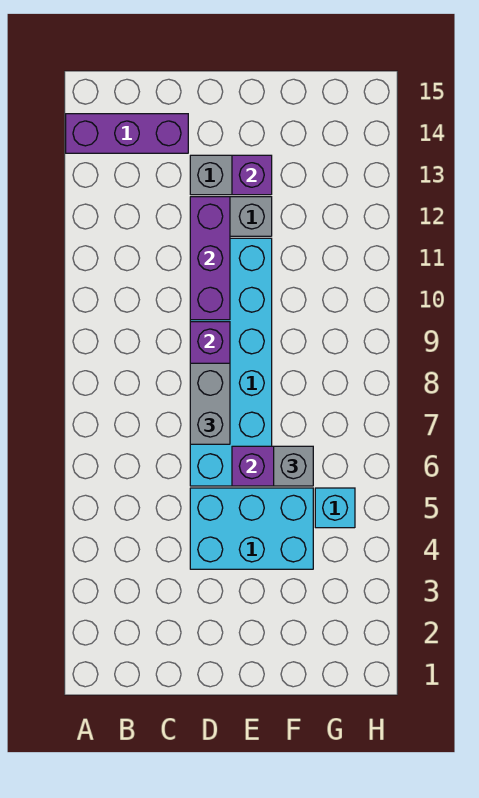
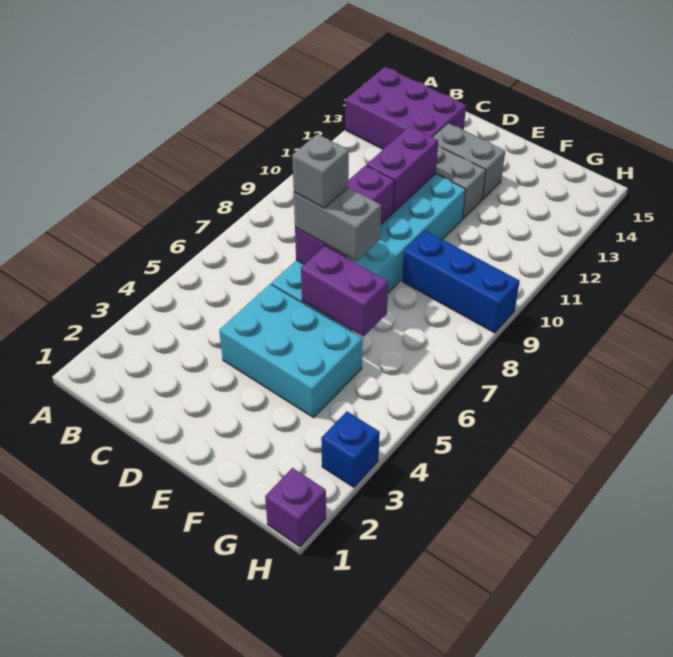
purple 1x3 brick [66,114,188,153] -> purple 2x3 brick [346,67,466,149]
grey 1x2 brick [190,363,230,444] -> grey 1x2 brick turned to [294,188,381,261]
purple 1x3 brick [190,197,230,320] -> purple 1x2 brick [367,127,438,212]
purple 1x1 brick [232,155,272,195] -> purple 1x1 brick moved to [265,468,326,547]
grey 1x1 brick [274,446,313,486] -> grey 1x1 brick moved to [292,134,349,208]
none -> blue 1x3 brick [402,231,520,333]
cyan 1x1 brick [315,488,355,528] -> none
none -> blue 1x1 brick [321,411,380,487]

